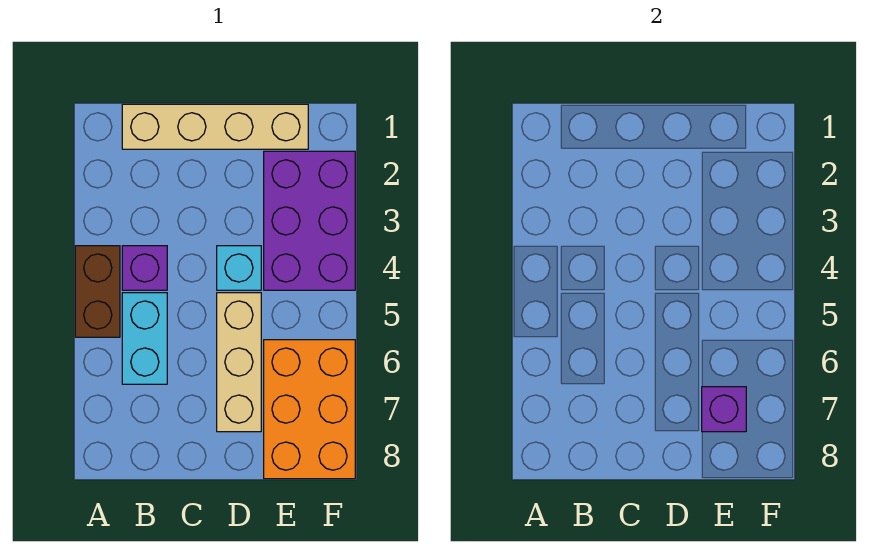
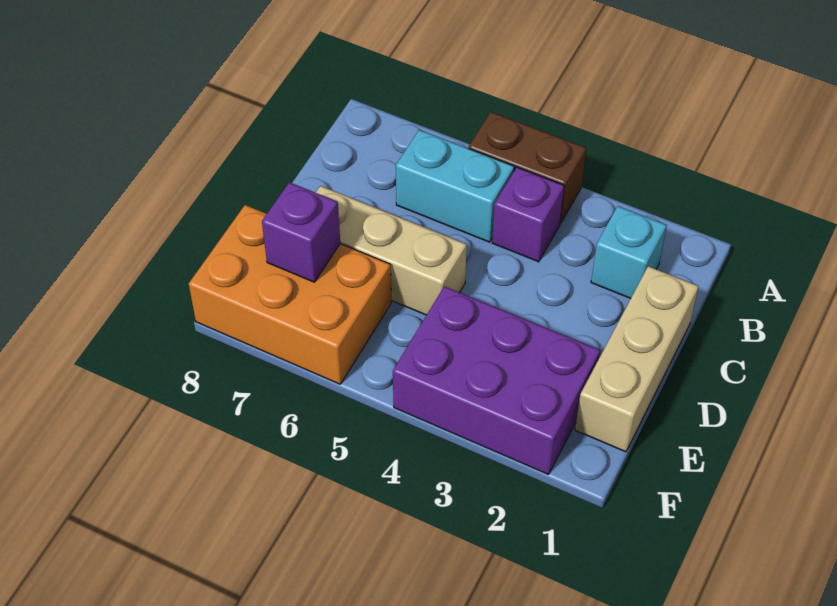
tan 1x4 brick [122,104,308,149] -> tan 1x3 brick [575,266,699,452]
cyan 1x1 brick [217,246,261,290] -> cyan 1x1 brick moved to [591,206,667,298]

